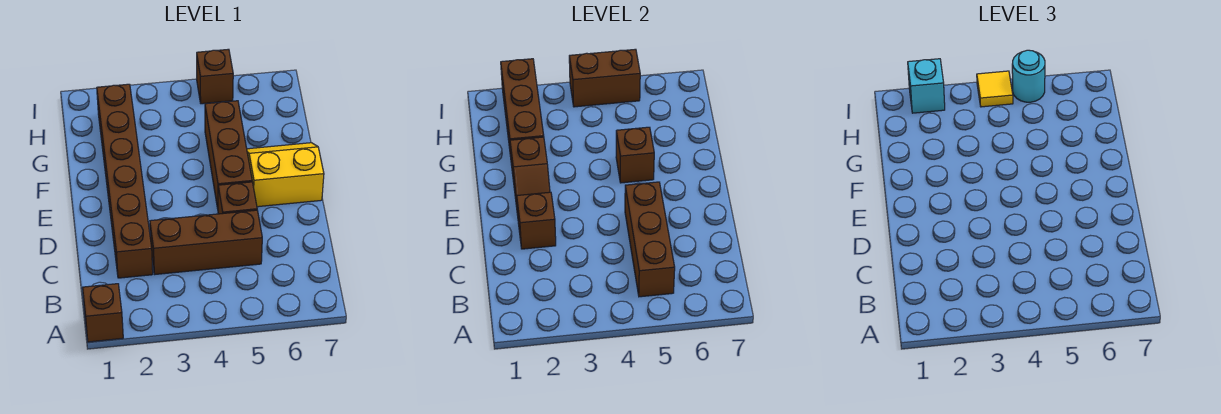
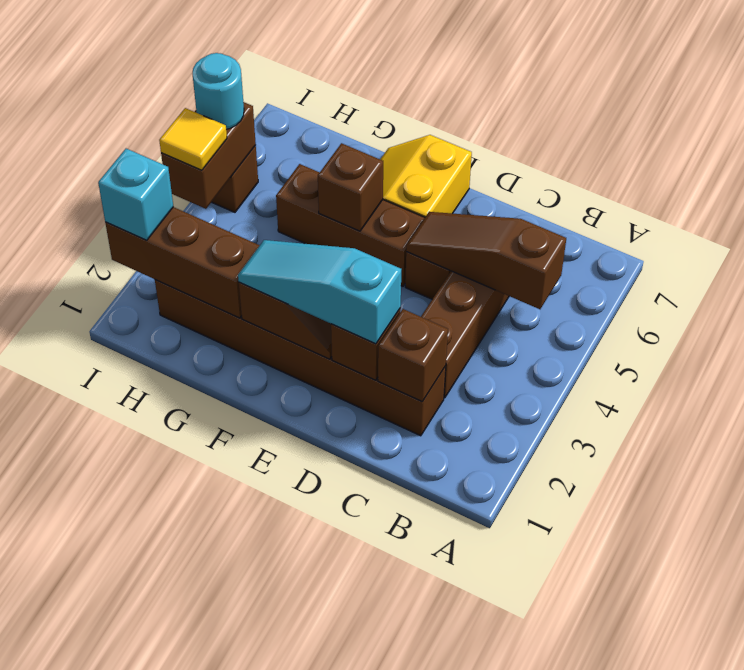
brown 1x1 brick [83,284,123,342] -> brown 1x1 brick moved to [378,309,448,401]
brown 1x3 brick [625,182,675,297] -> brown 1x3 slope [406,212,566,309]
none -> cyan 1x3 slope [238,240,401,344]

